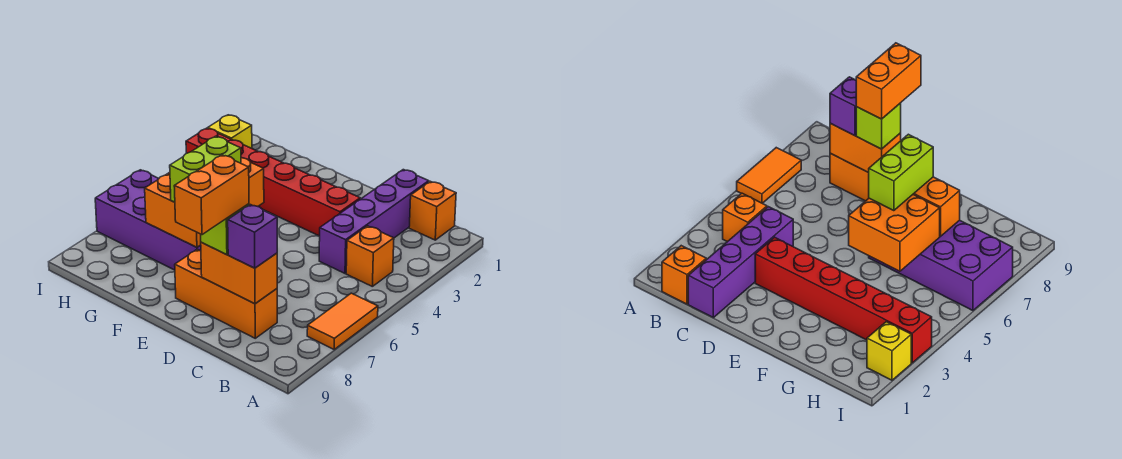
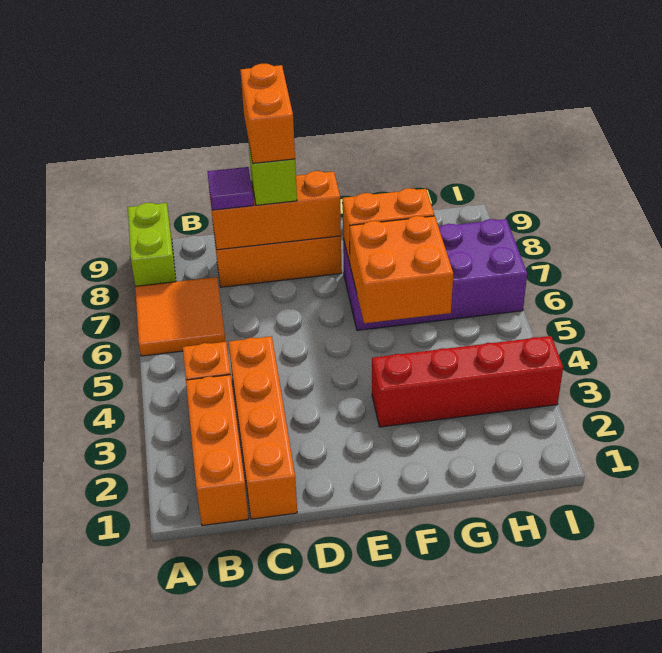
orange 1x2 tile [307,293,378,349] -> orange 2x2 tile [135,277,226,356]
orange 1x1 brick [409,181,456,240] -> orange 1x3 brick [186,375,248,526]
purple 1x4 brick [319,170,429,273] -> orange 1x4 brick [229,336,297,519]
orange 1x2 brick [201,242,277,304] -> orange 1x3 brick [209,171,341,250]
purple 1x1 brick [228,205,277,268] -> purple 1x1 tile [207,167,254,210]
red 1x6 brick [186,128,360,236] -> red 1x4 brick [372,336,563,427]
lime 1x2 brick [170,136,241,202] -> lime 1x2 brick moved to [128,203,176,286]
yellow 1x1 brick [208,115,252,148] -> none

